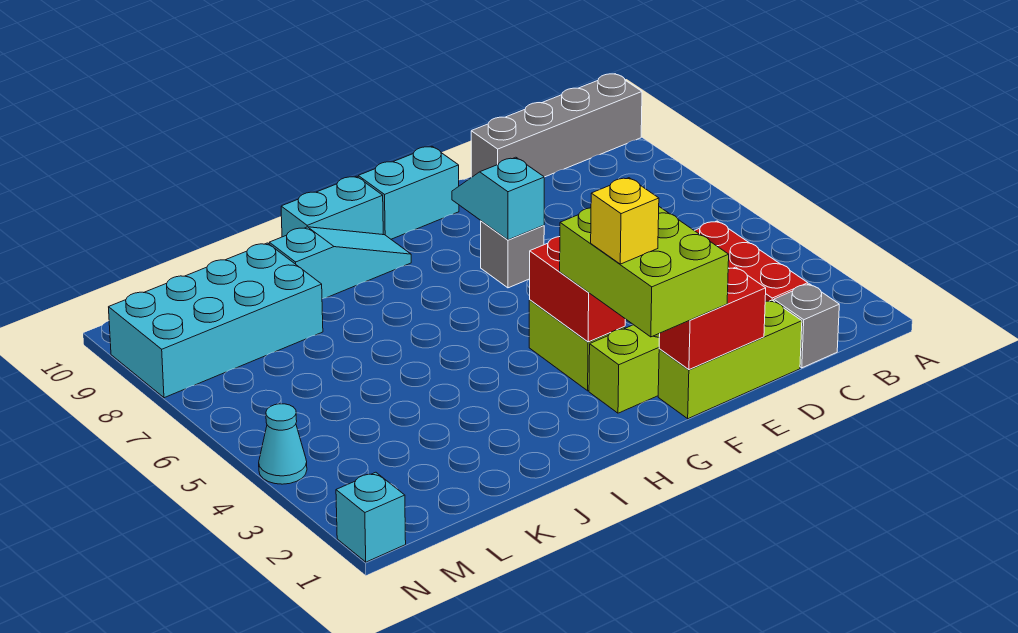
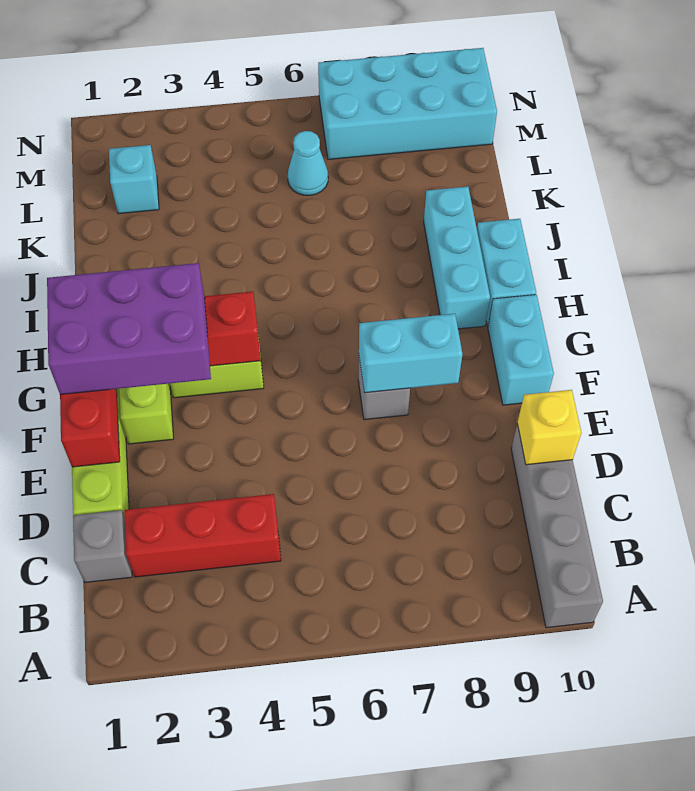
lime 2x3 brick [560,207,729,337] -> purple 2x3 brick [47,263,211,395]
cyan 1x2 slope [452,157,544,240] -> cyan 1x2 brick [359,314,463,393]
yellow 1x1 brick [591,178,659,264] -> yellow 1x1 brick moved to [517,390,581,465]
cyan 1x3 slope [269,227,411,299] -> cyan 1x3 brick [424,187,490,329]
cyan 2x4 brick [109,243,323,398] -> cyan 2x4 brick turned to [318,48,497,159]
cyan 1x1 brick [336,472,406,562] -> cyan 1x1 brick moved to [109,145,159,214]
cyan 1x1 cone [259,404,307,484] -> cyan 1x1 cone moved to [288,131,328,195]

